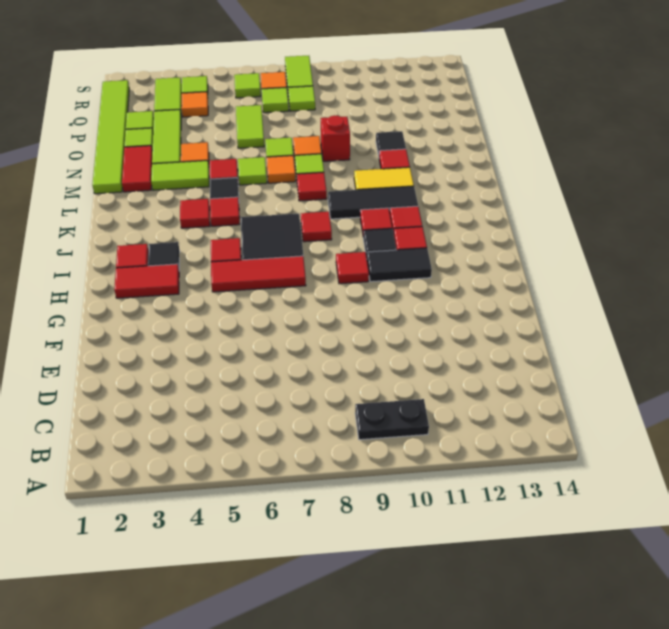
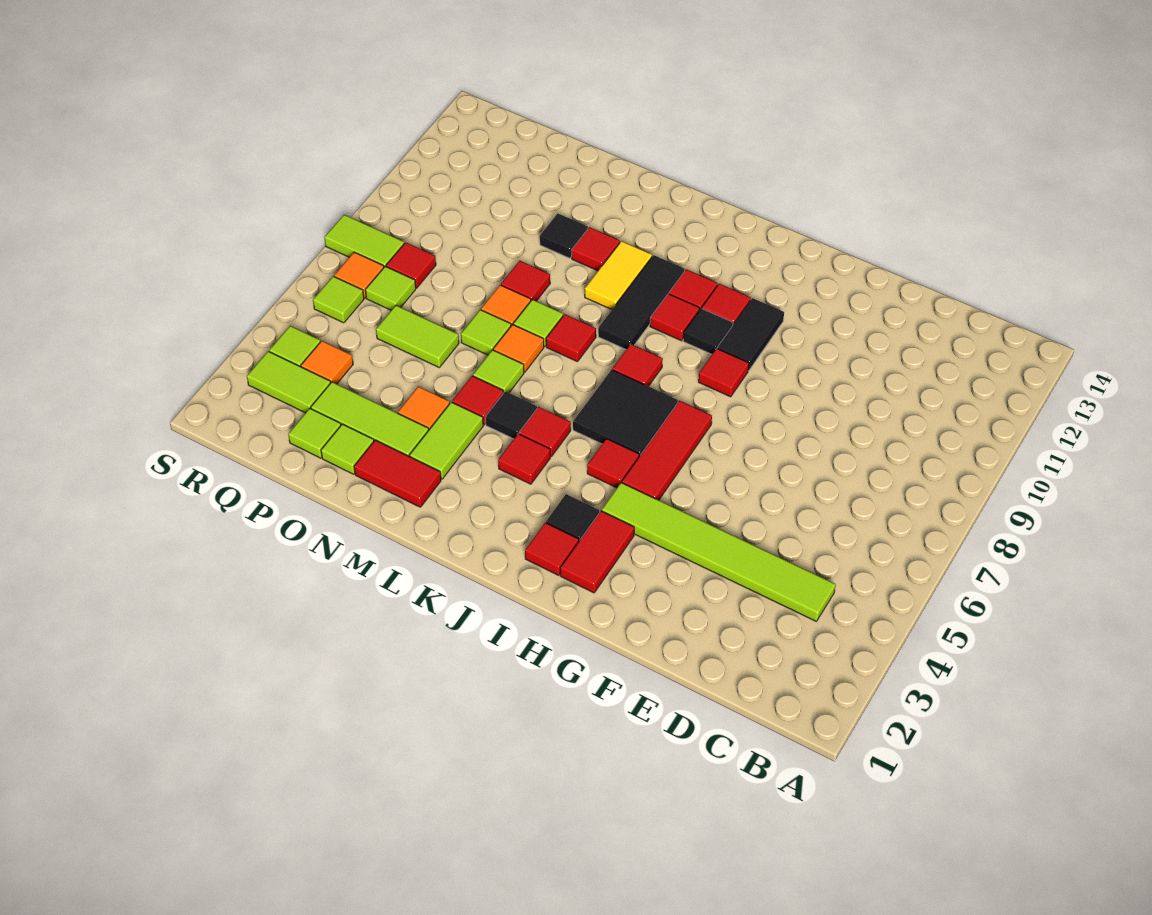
black 1x2 plate [355,399,429,440] -> none
lime 1x6 tile [92,80,129,194] -> lime 1x6 tile moved to [602,483,836,621]
red 1x1 brick [321,115,350,161] -> red 1x1 tile [501,261,550,301]
lime 1x1 tile [288,86,315,111] -> red 1x1 tile [386,242,436,288]

